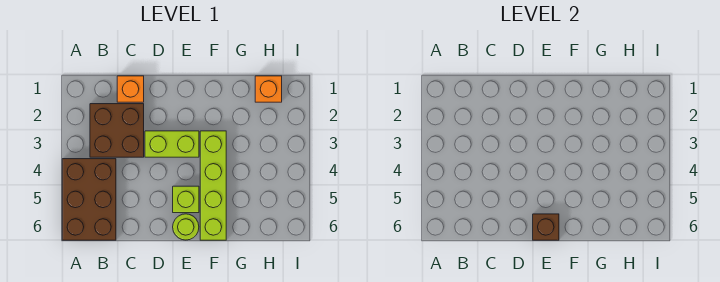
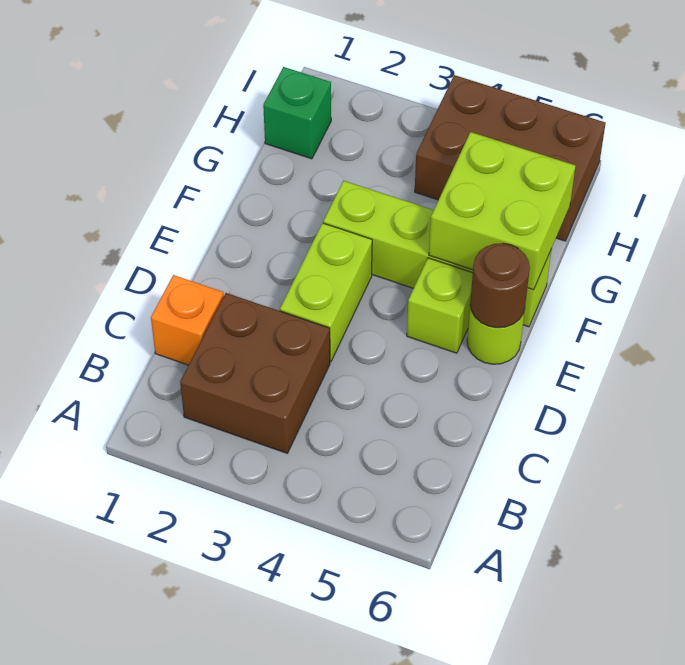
brown 2x3 brick [62,159,116,240] -> brown 2x3 brick moved to [415,75,606,241]
brown 1x1 brick [533,214,559,240] -> brown 1x1 round brick [470,243,530,328]
none -> lime 2x2 brick [429,132,575,290]
orange 1x1 brick [255,76,282,102] -> green 1x1 brick [263,67,331,159]

